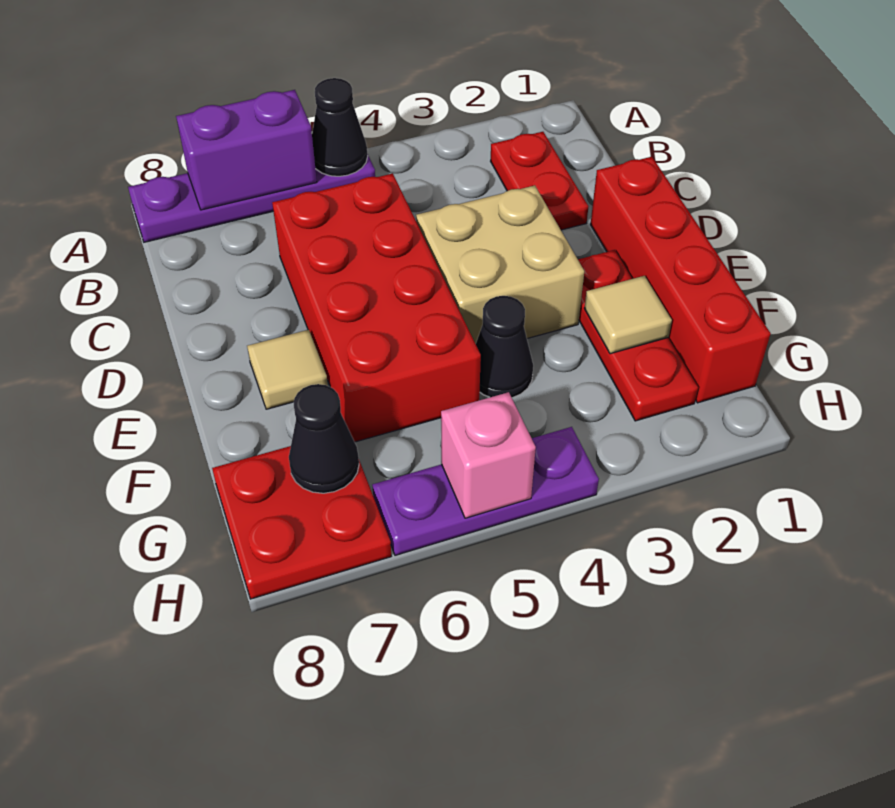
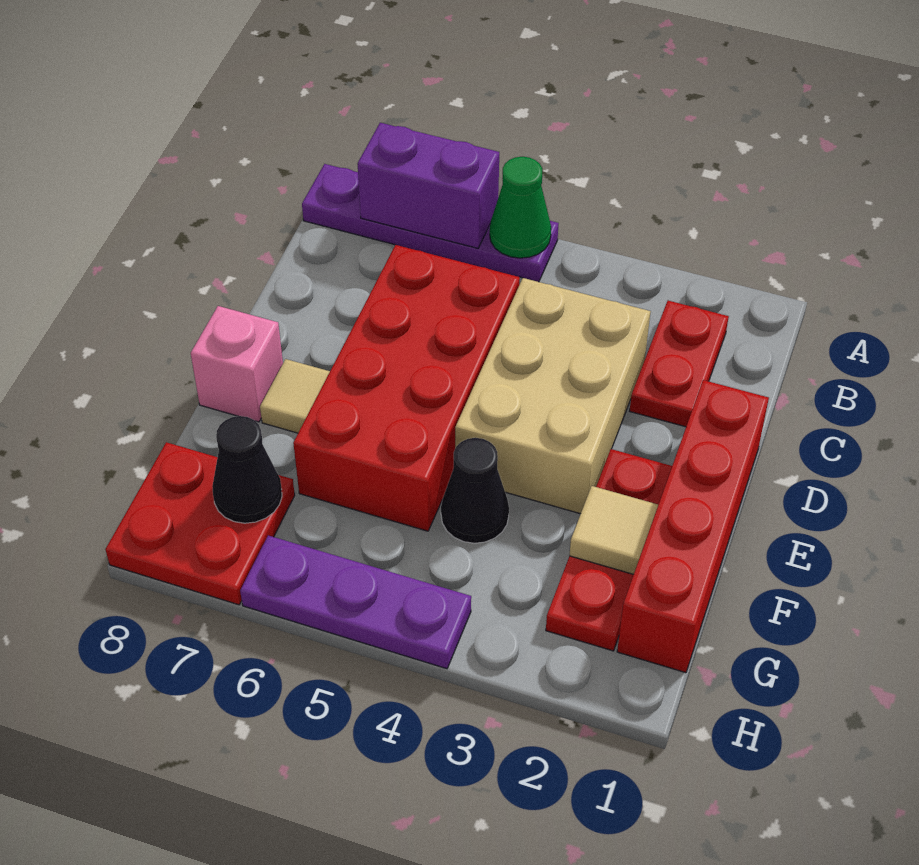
black 1x1 cone [312,78,368,176] -> green 1x1 cone [490,157,551,258]
tan 2x2 brick [416,185,584,344] -> tan 2x3 brick [455,278,651,514]
pink 1x1 brick [441,392,536,518] -> pink 1x1 brick moved to [191,306,283,422]

